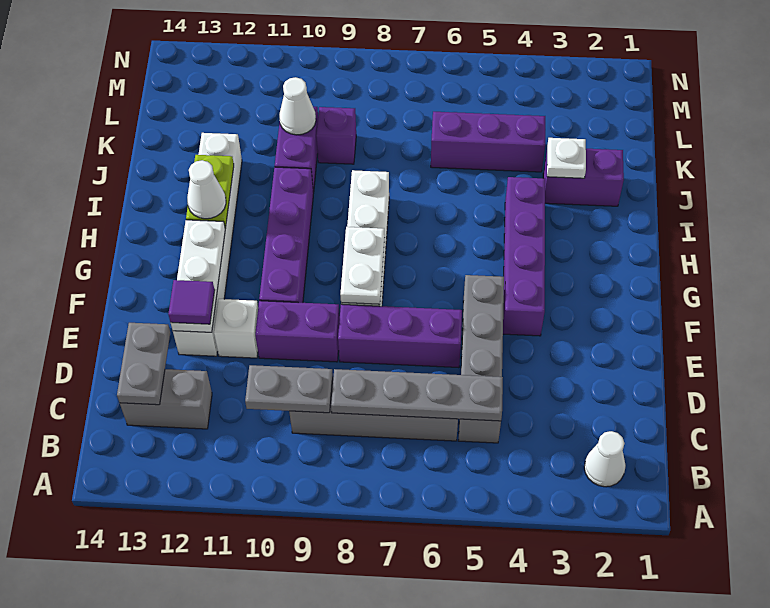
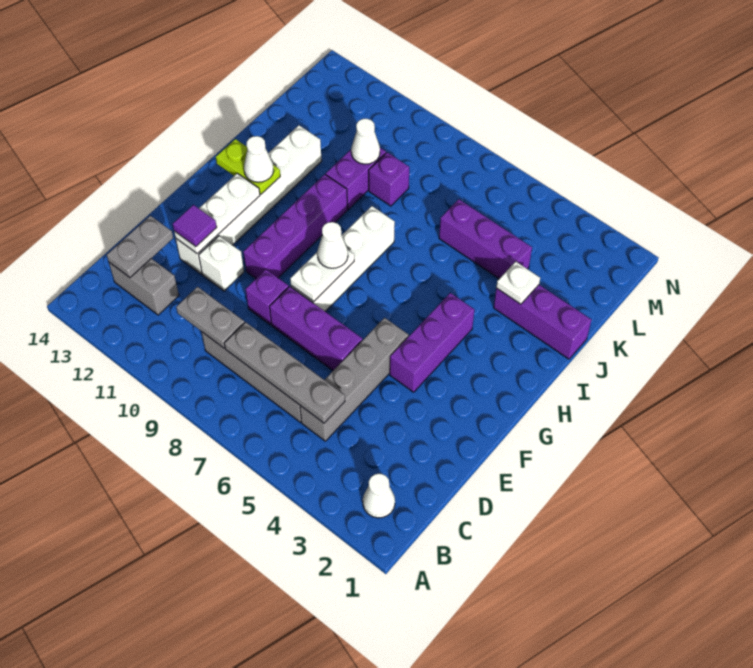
purple 1x2 brick [255,301,340,362] -> purple 1x1 brick [246,269,289,325]
purple 1x4 brick [503,177,545,336] -> purple 1x3 brick [390,293,474,392]
none -> white 1x1 cone [317,222,348,268]
lime 1x2 plate [186,155,234,228] -> lime 1x2 plate turned to [216,139,280,194]
purple 1x2 brick [543,149,624,206] -> purple 1x3 brick [494,285,591,359]

